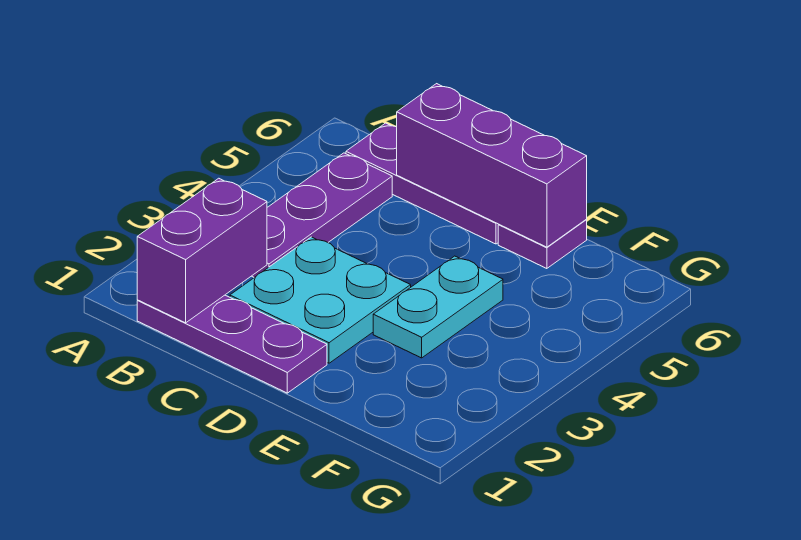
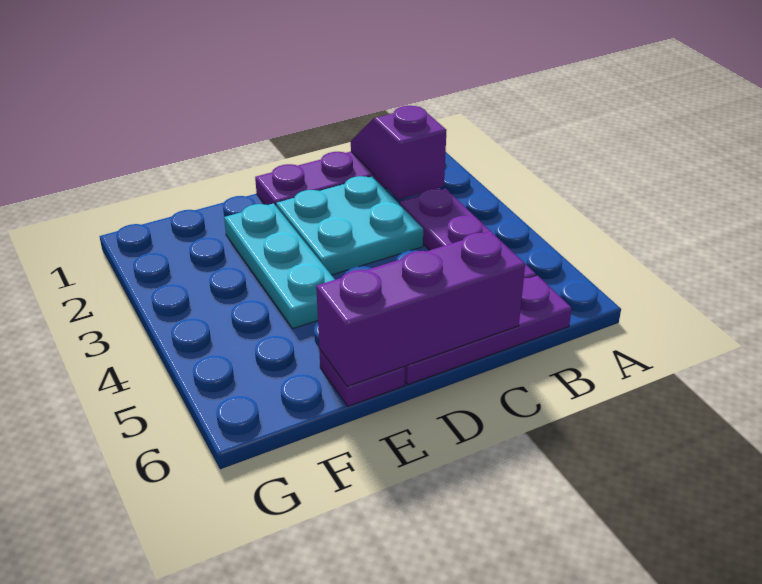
purple 1x2 brick [137,178,267,323] -> purple 1x2 slope [351,106,446,199]
cyan 1x2 plate [373,256,503,358] -> cyan 1x3 plate [224,204,335,328]

